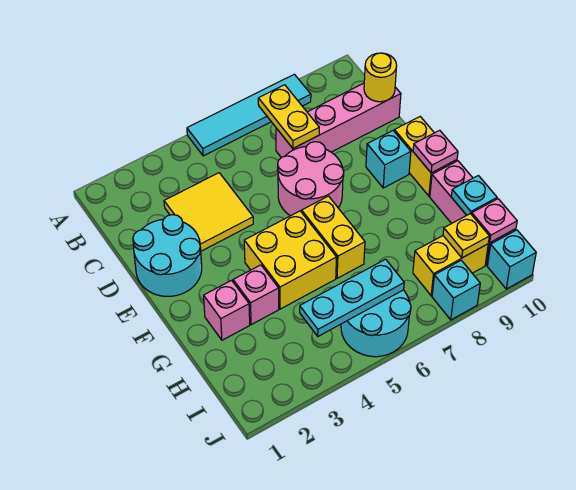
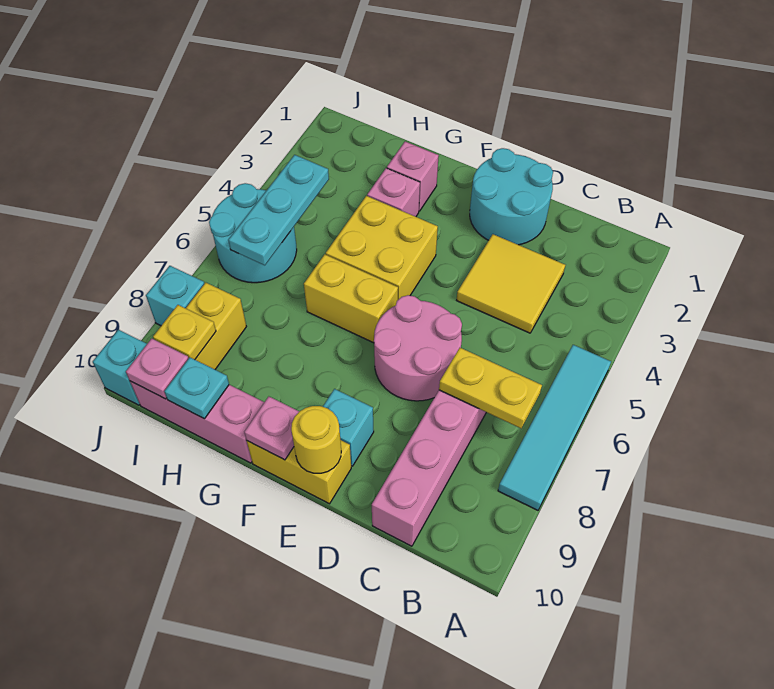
yellow 1x1 round brick [364,53,397,102] -> yellow 1x1 round brick moved to [291,406,341,473]

